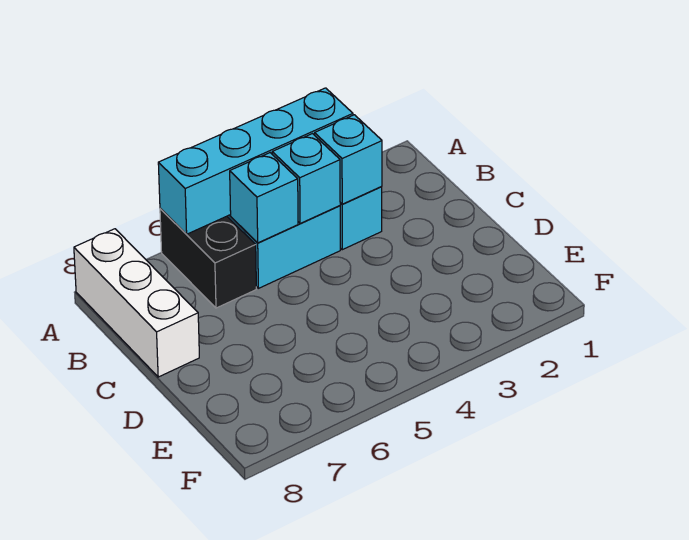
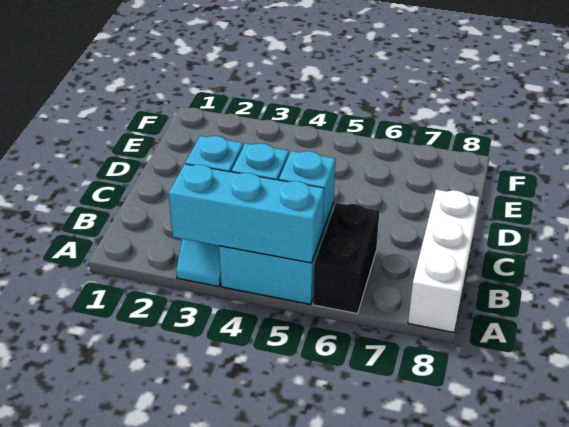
cyan 1x4 brick [158,88,353,234] -> cyan 1x3 brick [169,164,324,263]

